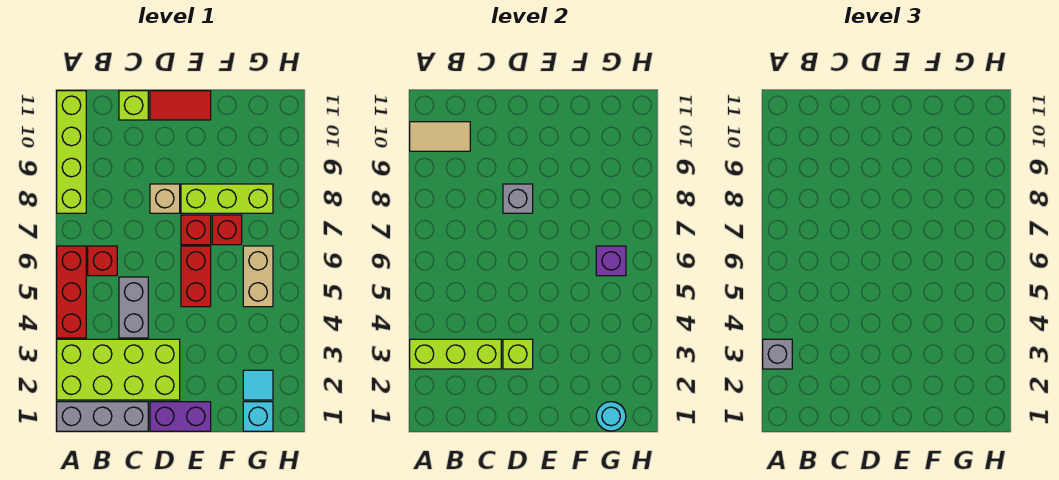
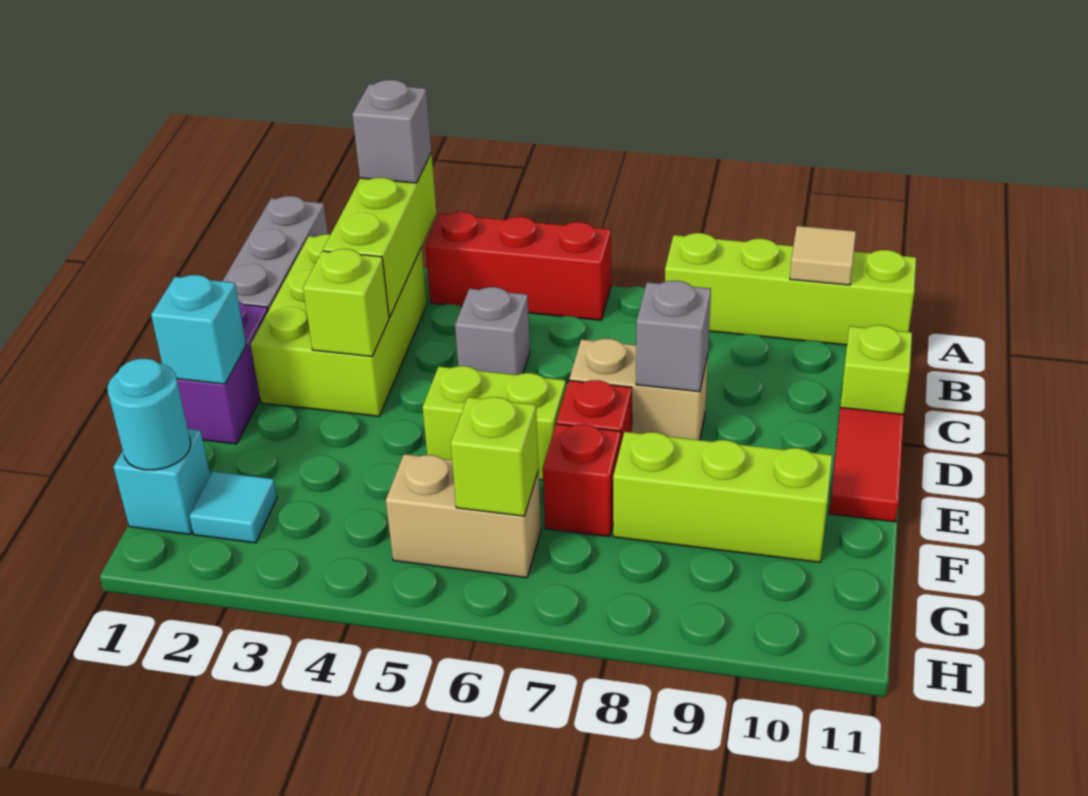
lime 2x4 brick [57,339,180,400] -> lime 2x3 brick [251,234,427,416]
tan 1x2 tile [410,122,470,151] -> tan 1x1 tile [790,226,856,285]
red 1x1 brick [88,246,117,276] -> none
grey 1x2 brick [119,277,148,338] -> grey 1x1 brick [455,287,530,375]
tan 1x1 brick [150,184,180,213] -> tan 1x2 brick [569,339,708,440]
none -> cyan 1x1 brick [151,275,246,384]
red 1x2 brick [181,246,211,307] -> lime 1x2 brick [423,366,566,480]
lime 1x3 brick [181,184,273,213] -> lime 1x3 brick turned to [613,432,832,562]
purple 1x1 brick [596,246,626,276] -> lime 1x1 brick [451,397,539,516]

